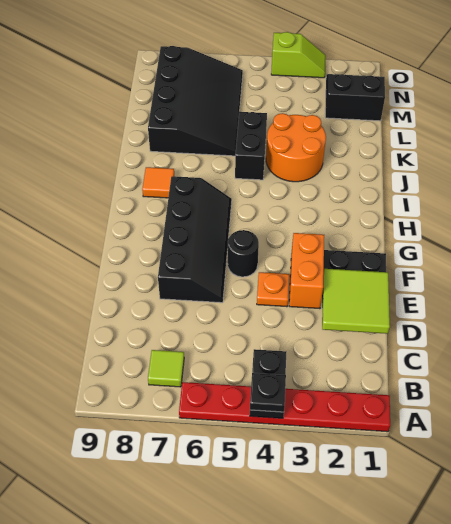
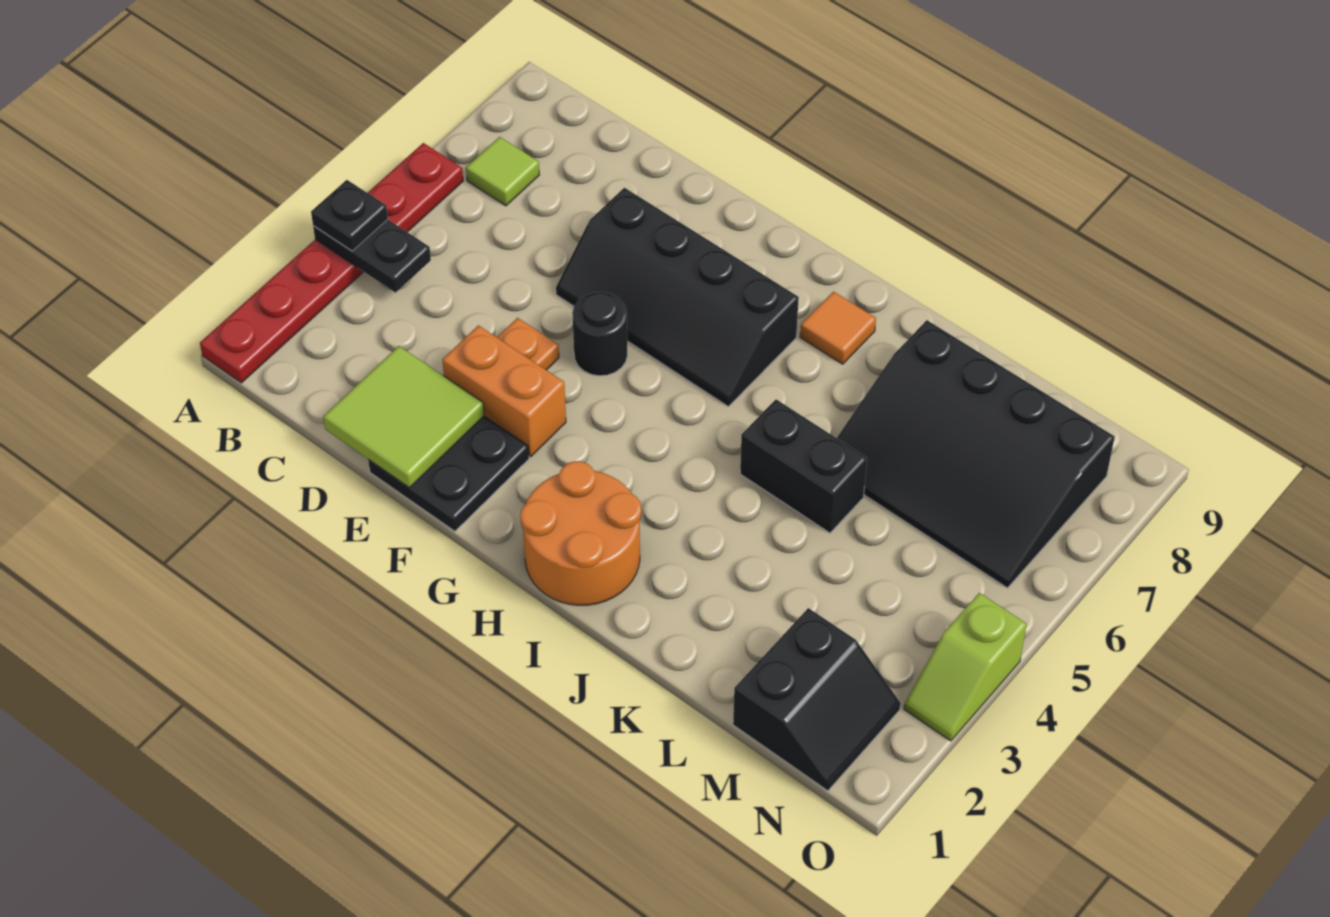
orange 2x2 round brick [266,113,326,182] -> orange 2x2 round brick moved to [520,461,641,605]

